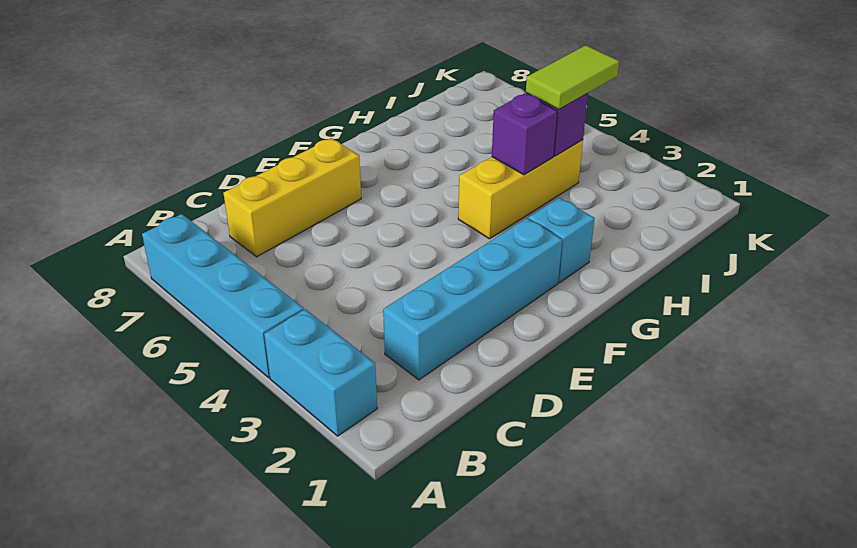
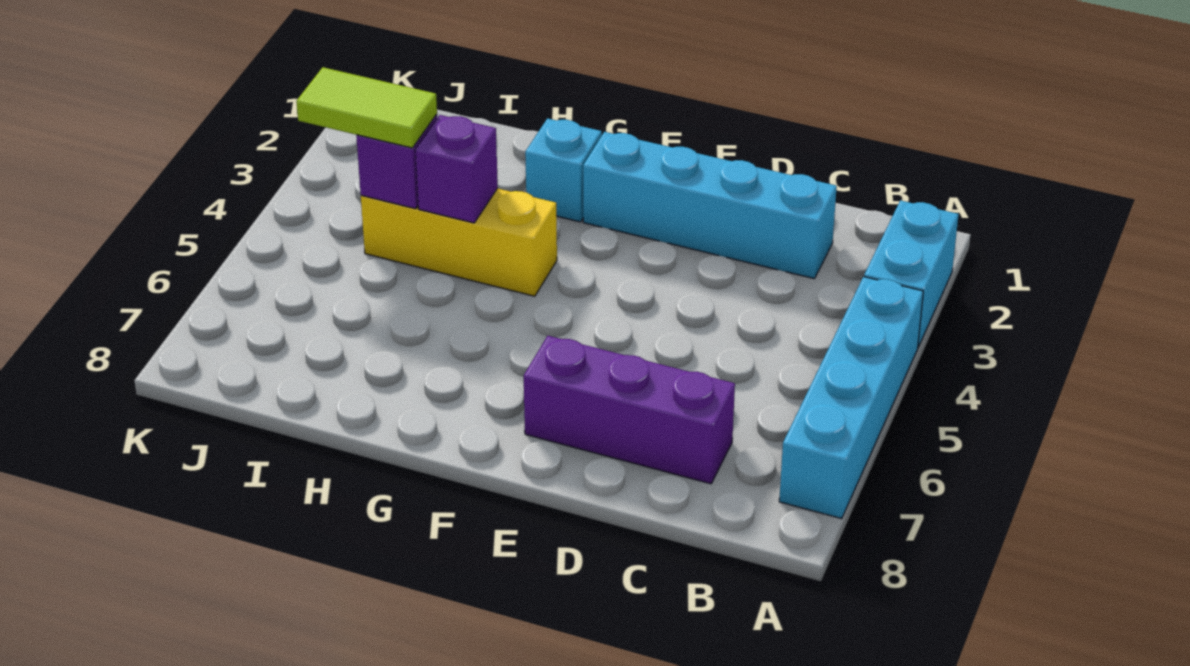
yellow 1x3 brick [224,138,361,257] -> purple 1x3 brick [524,336,735,484]

